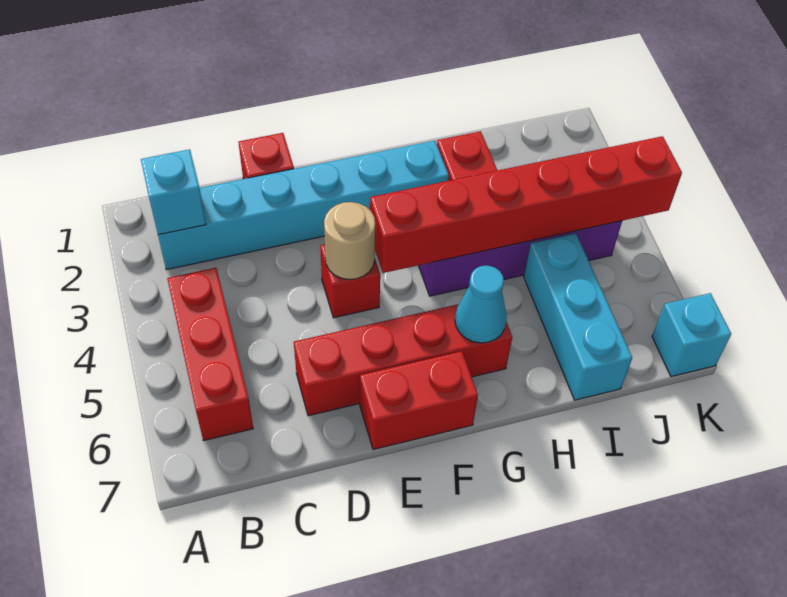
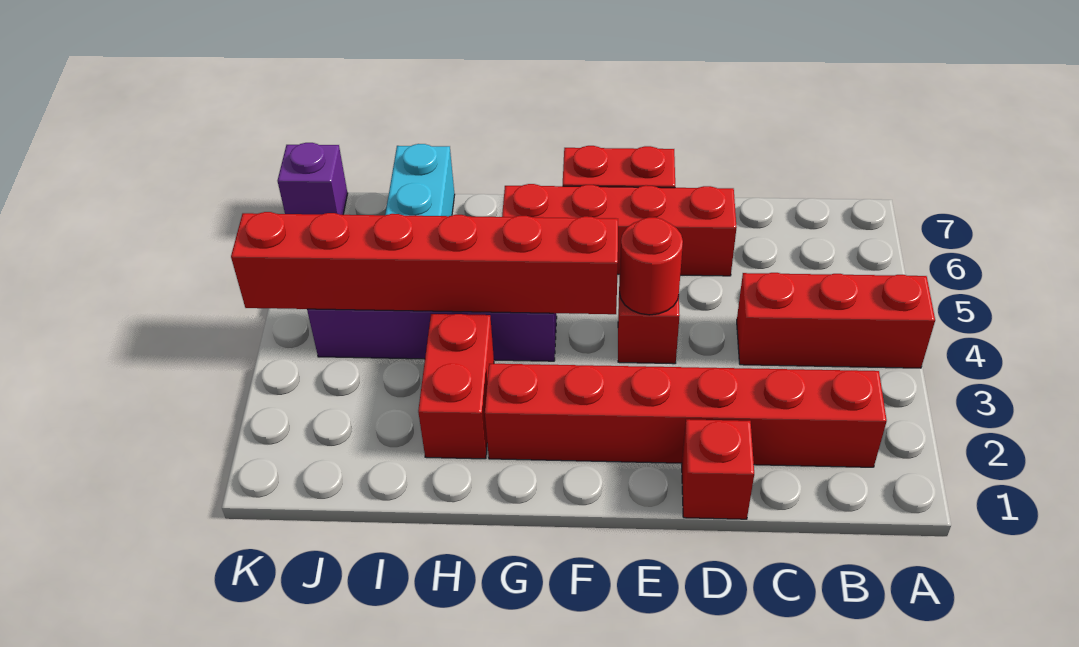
cyan 1x6 brick [158,141,449,270] -> red 1x6 brick [485,364,887,467]
cyan 1x1 brick [141,149,206,235] -> none
red 1x3 brick [167,268,253,441] -> red 1x3 brick turned to [737,273,935,368]
tan 1x1 round brick [324,202,375,280] -> red 1x1 round brick [619,217,683,315]
cyan 1x1 cone [455,266,507,343] -> none
cyan 1x1 brick [652,293,731,377] -> purple 1x1 brick [278,143,348,215]

